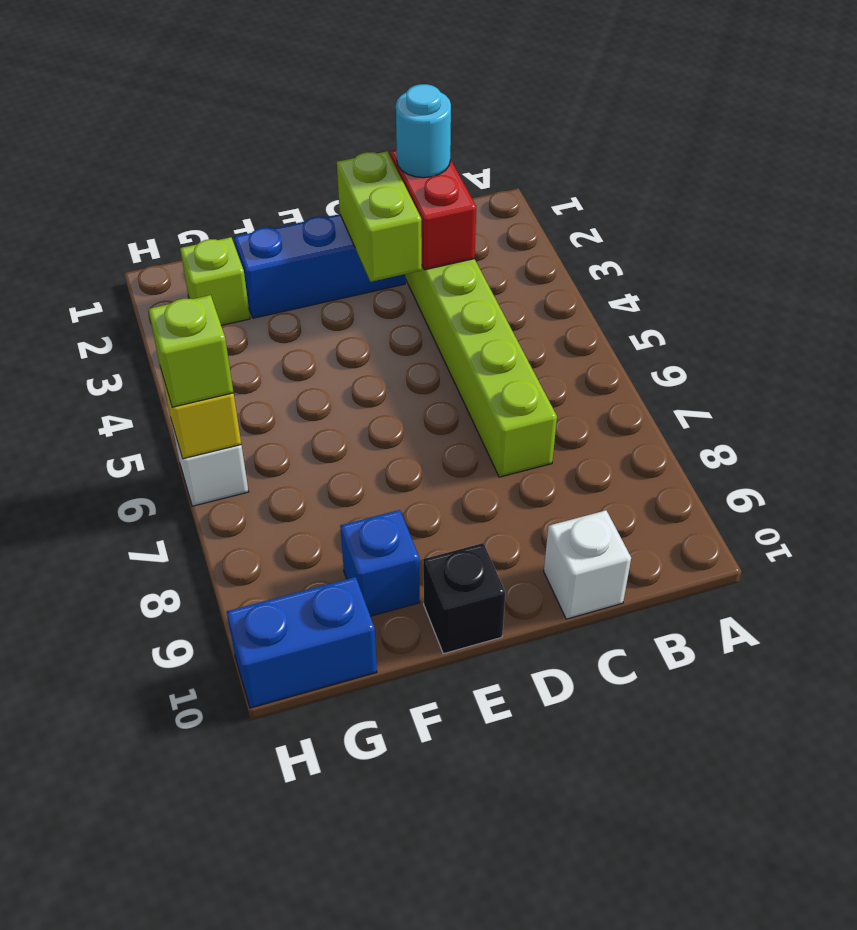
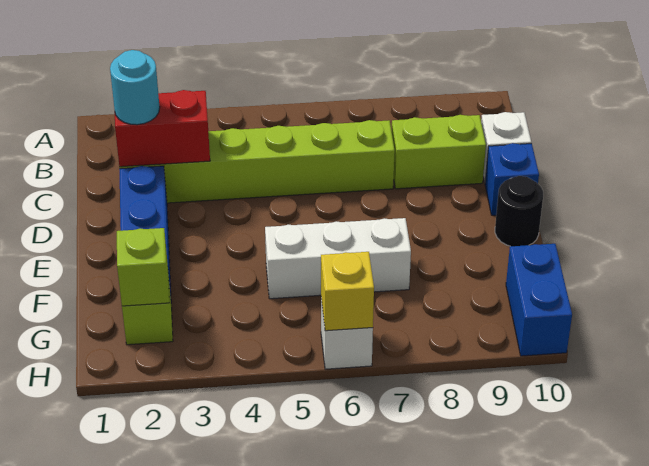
lime 1x2 brick [337,151,422,282] -> lime 1x2 brick moved to [392,115,486,189]
black 1x1 brick [423,543,505,654] -> black 1x1 round brick [495,176,543,246]
none -> white 1x3 brick [265,218,411,299]
blue 1x1 brick [340,510,420,616] -> blue 1x1 brick moved to [485,143,539,215]
lime 1x1 brick [148,295,234,407] -> lime 1x1 brick moved to [117,228,169,306]

